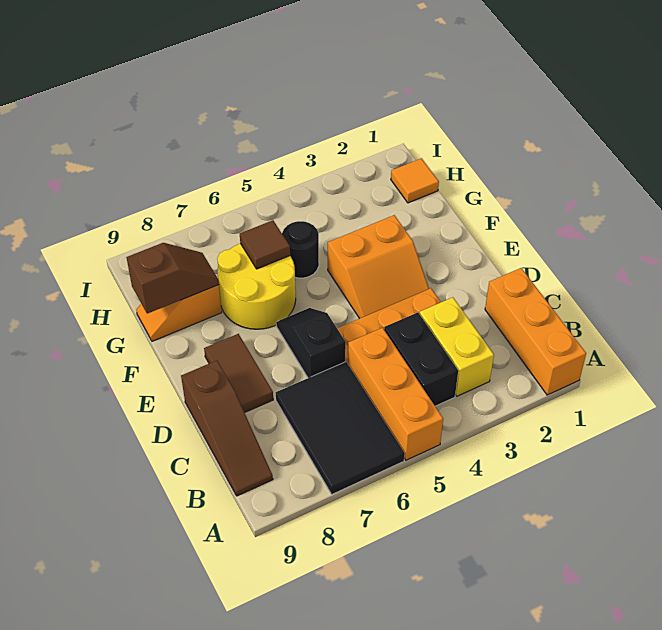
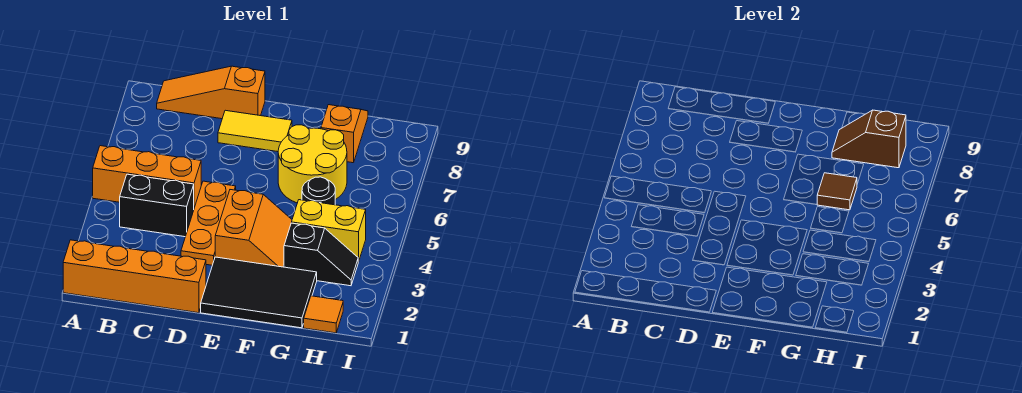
orange 1x3 brick [485,268,586,395] -> orange 1x4 brick [63,240,206,313]
black 2x3 tile [276,362,405,494] -> black 2x3 tile moved to [201,257,317,328]
yellow 1x2 brick [420,297,494,396] -> yellow 1x2 brick moved to [292,200,366,262]
brown 1x3 slope [181,361,273,496] -> orange 1x3 slope [157,66,265,119]
black 1x2 slope [276,308,346,378] -> black 1x2 slope moved to [284,223,358,286]
brown 1x2 tile [204,334,273,413] -> yellow 1x2 tile [218,110,292,152]
orange 2x2 slope [328,215,429,319] -> orange 2x2 slope turned to [215,190,292,267]
brown 1x2 slope [127,243,219,314] -> brown 1x2 slope turned to [832,110,906,168]

